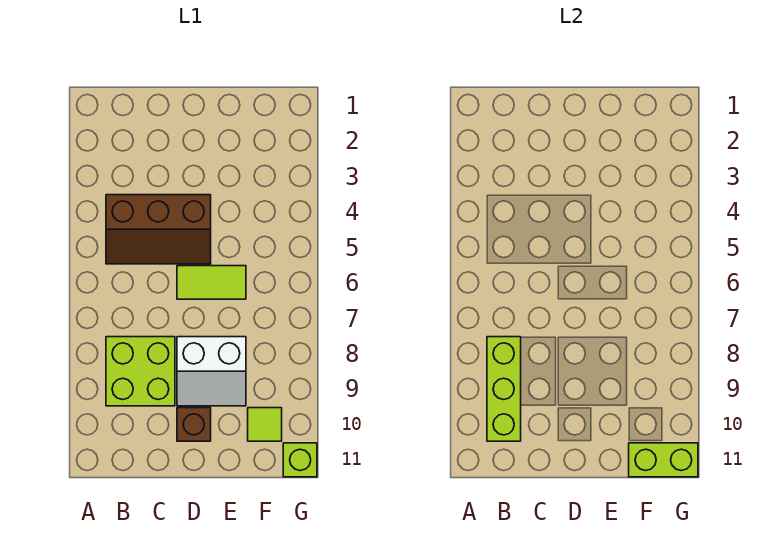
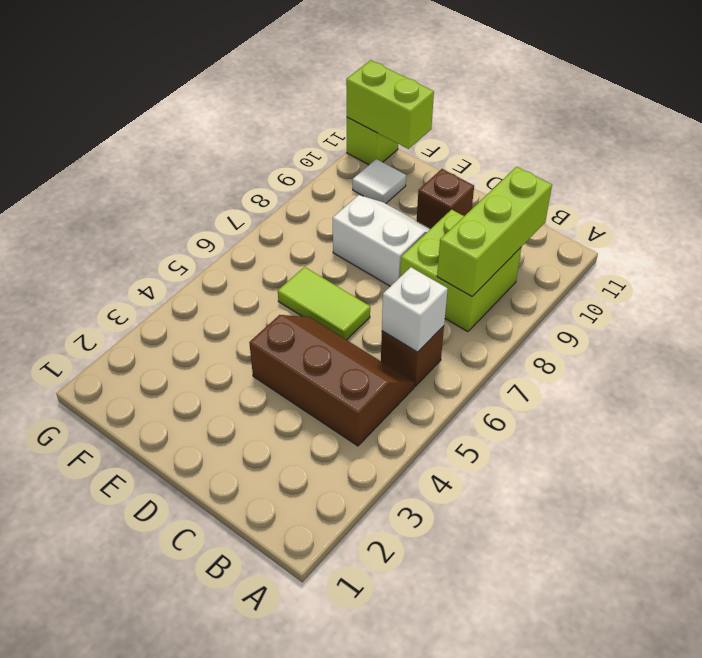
none -> brown 1x1 brick [381,326,444,386]
none -> white 1x1 brick [382,267,448,352]
lime 1x1 tile [248,408,282,441] -> white 1x1 tile [353,159,406,204]

